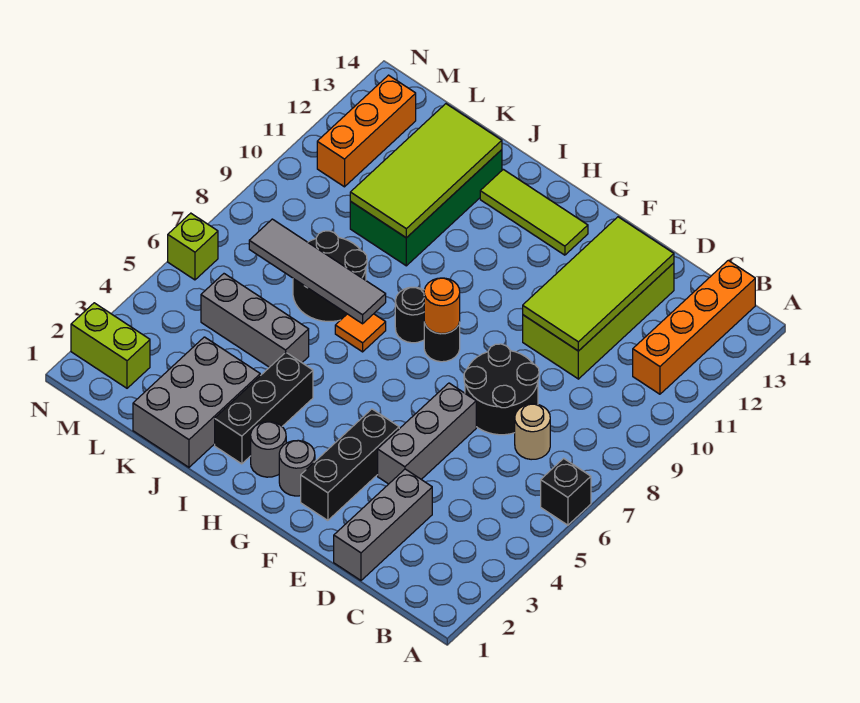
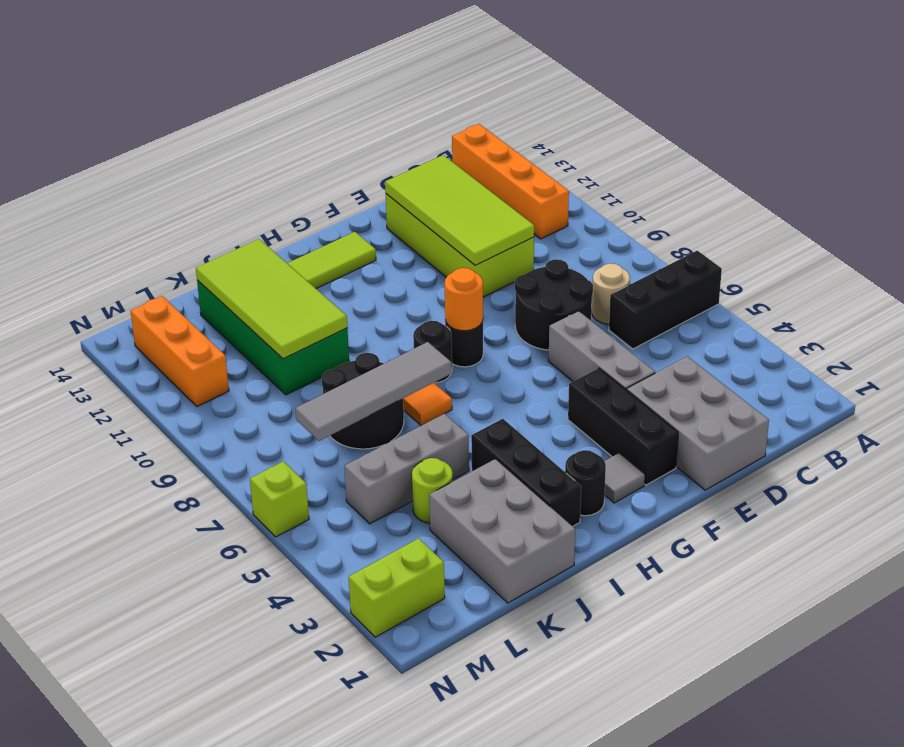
black 1x1 brick [541,458,591,525] -> black 1x3 brick [609,251,722,349]
grey 1x3 brick [334,469,432,580] -> grey 2x3 brick [627,356,769,490]
grey 1x1 round brick [279,441,315,496] -> grey 1x1 tile [605,453,645,503]
grey 1x1 round brick [251,422,286,477] -> black 1x1 round brick [565,450,606,516]
none -> lime 1x1 round brick [412,458,453,523]

